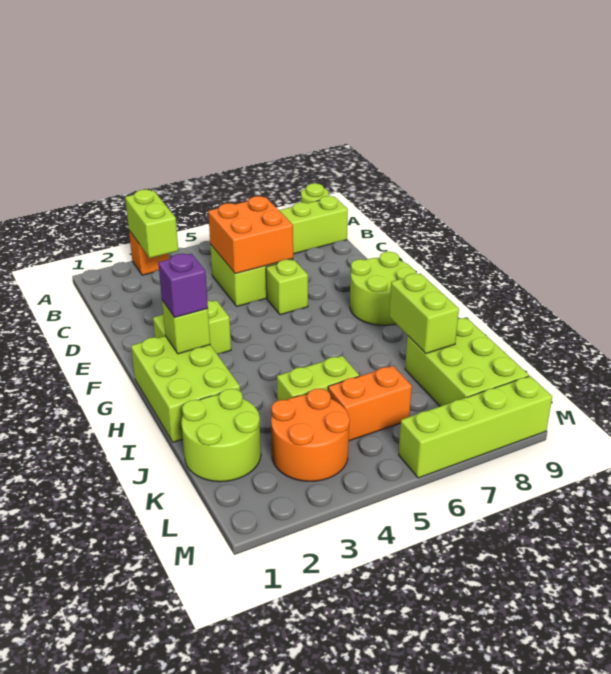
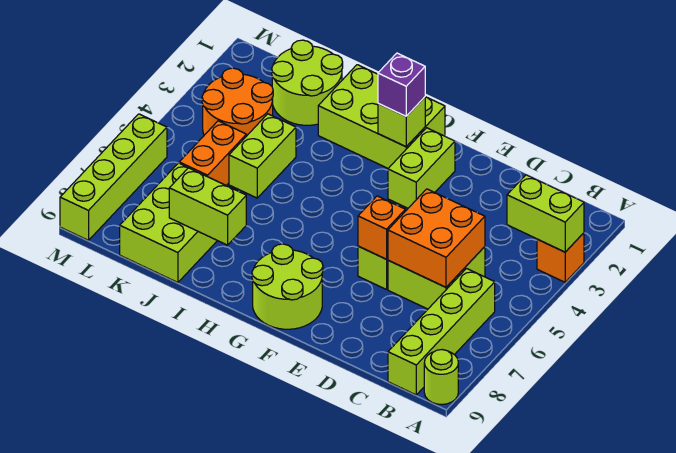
none -> orange 1x1 brick [358,196,405,259]
lime 2x3 brick [405,318,529,406] -> lime 2x3 brick turned to [120,163,217,283]

